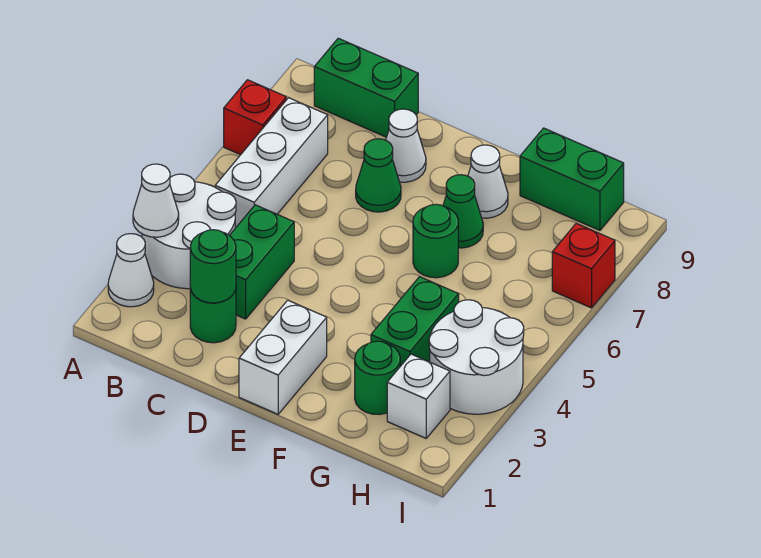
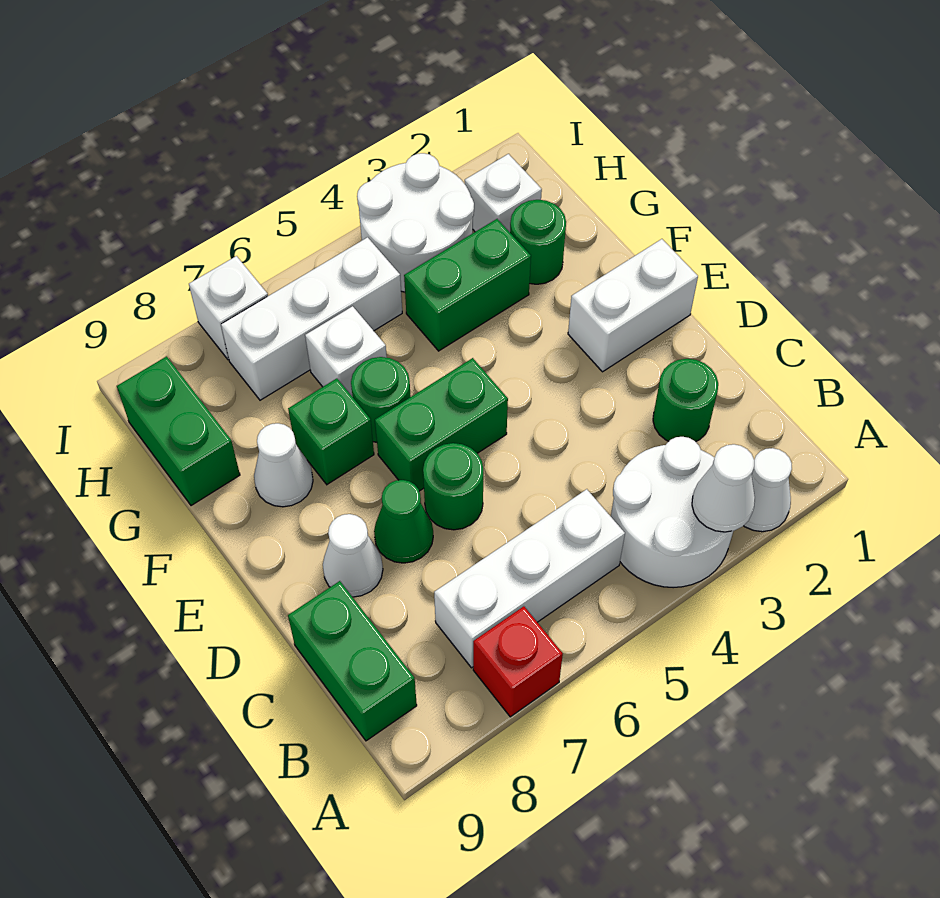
green 1x1 round brick [190,230,236,303] -> green 1x1 round brick moved to [423,443,483,530]
green 1x2 brick [229,205,294,319] -> green 1x2 brick moved to [375,358,508,491]
green 1x1 cone [443,175,483,248] -> green 1x1 brick [288,379,374,484]
none -> white 1x1 brick [305,306,387,397]
none -> white 1x3 brick [221,237,402,400]
red 1x1 brick [552,224,615,308] -> white 1x1 brick [189,256,268,360]

